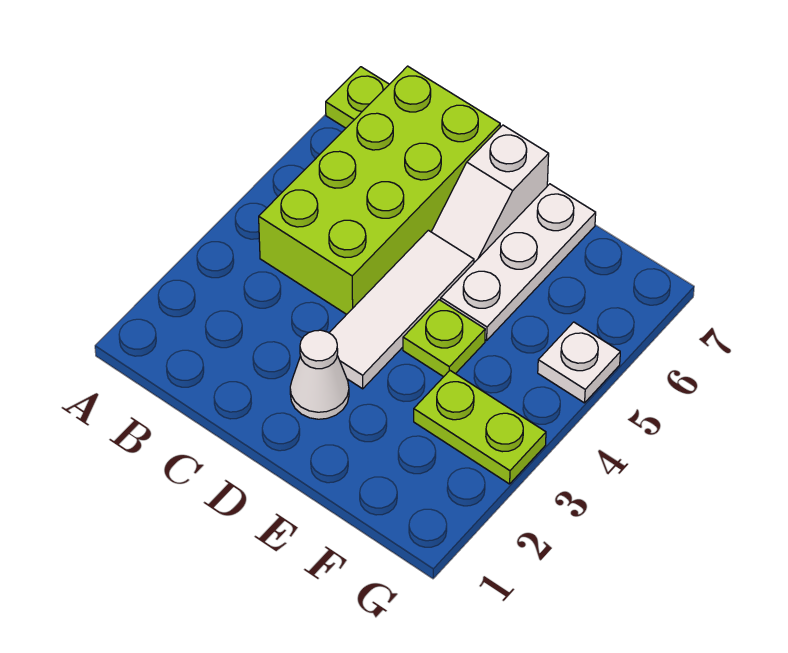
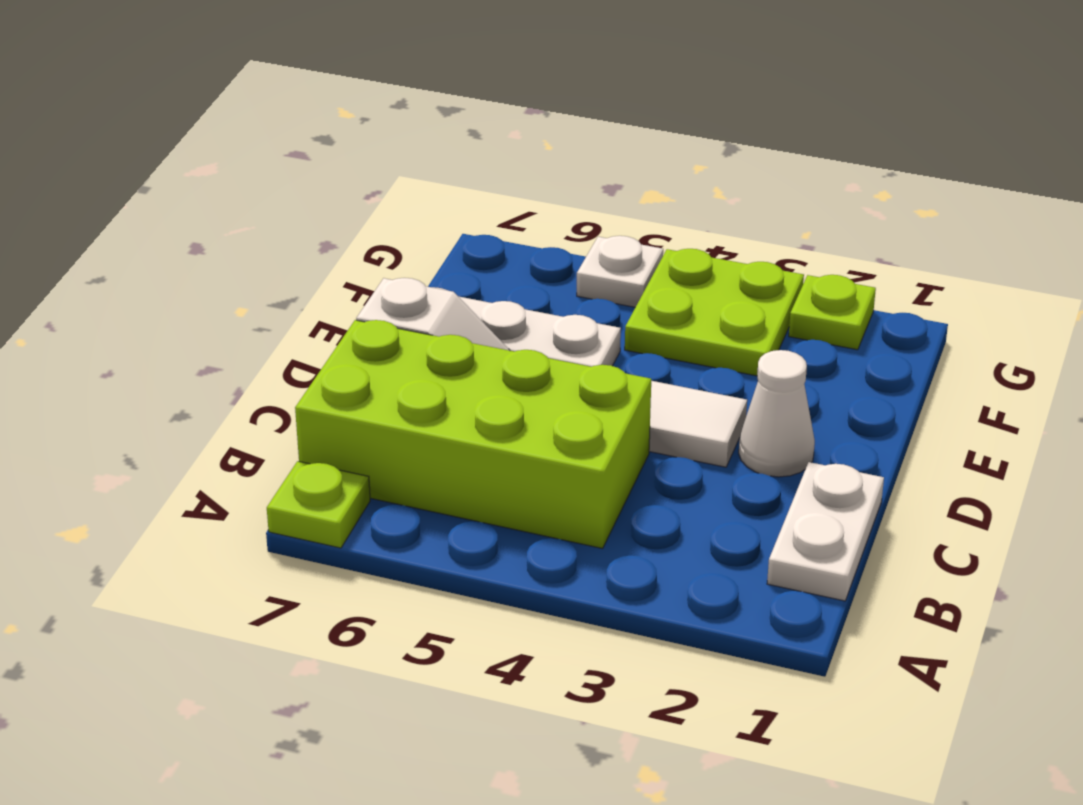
none -> white 1x2 plate [767,462,884,601]
lime 1x1 plate [403,300,485,377] -> lime 1x1 plate moved to [789,275,876,350]
lime 1x2 plate [414,371,546,484] -> lime 2x2 plate [625,249,804,376]

